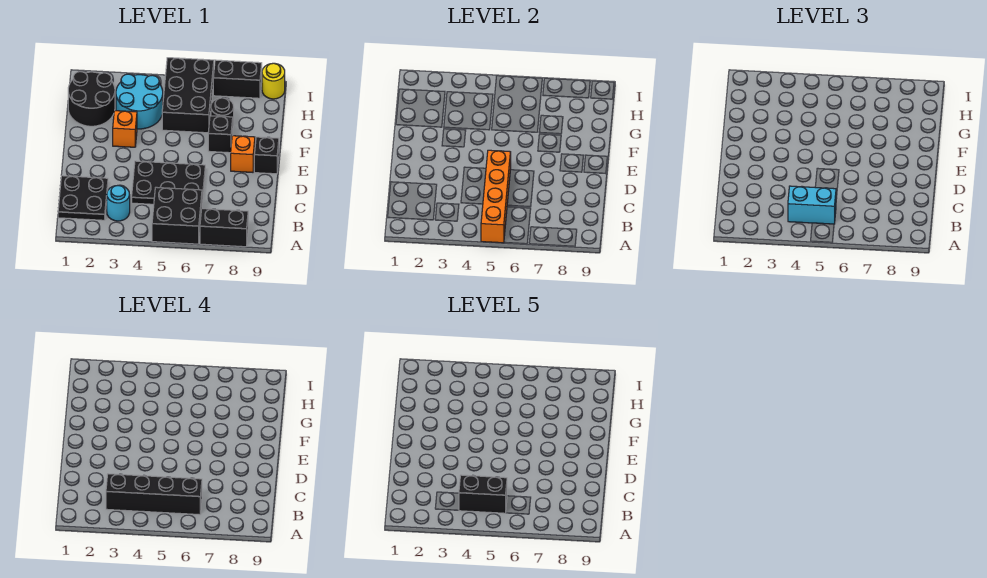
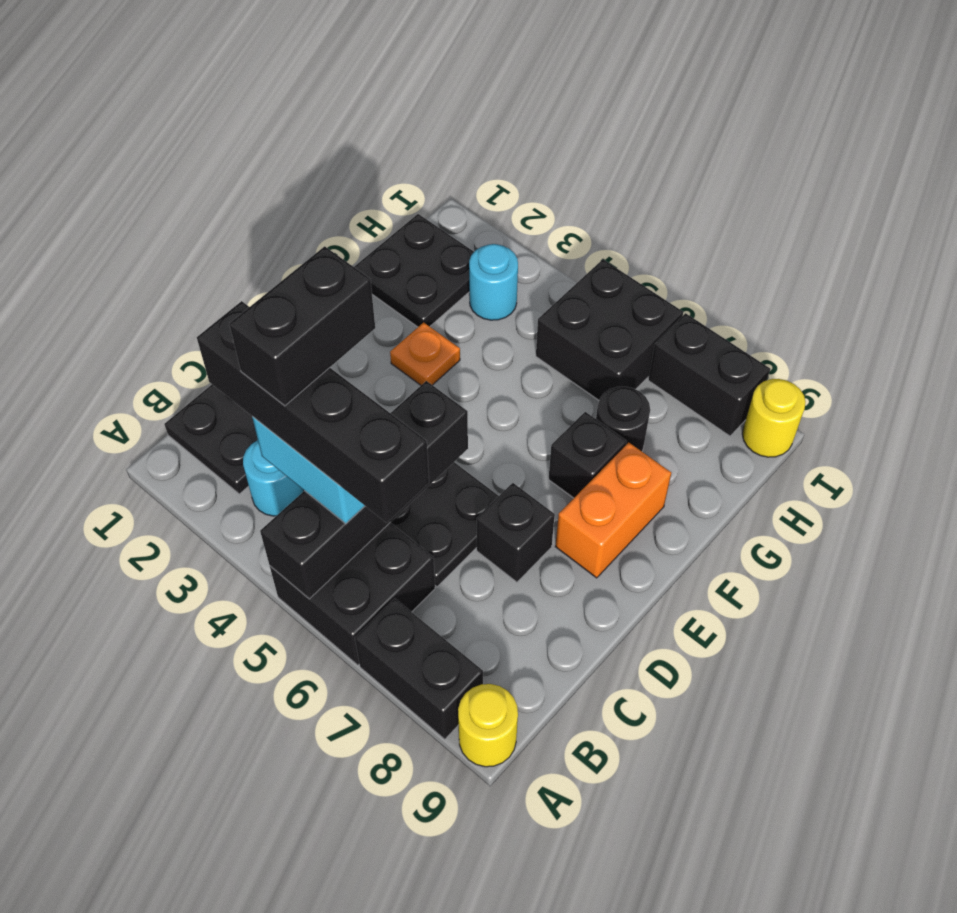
orange 1x4 brick [481,150,511,243] -> black 1x4 brick [260,381,468,599]
none -> yellow 1x1 round brick [458,684,518,767]
black 1x2 brick [459,475,507,513] -> black 1x2 brick turned to [229,246,375,406]
orange 1x1 brick [231,136,255,172] -> orange 1x2 brick [555,443,671,578]
black 1x1 brick [254,137,279,174] -> black 1x1 brick moved to [477,483,555,582]
orange 1x1 brick [113,111,137,147] -> orange 1x1 plate [390,322,460,385]
black 2x2 round brick [68,72,115,126] -> black 2x2 plate [354,214,474,327]
cyan 2x2 round brick [116,74,163,129] -> cyan 1x1 round brick [469,244,518,320]
black 2x3 brick [162,58,214,133] -> black 2x2 brick [536,260,683,400]

